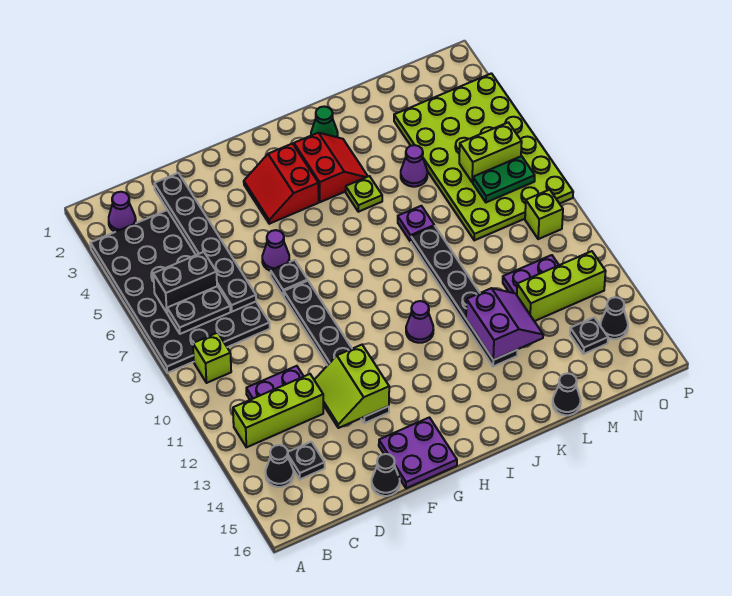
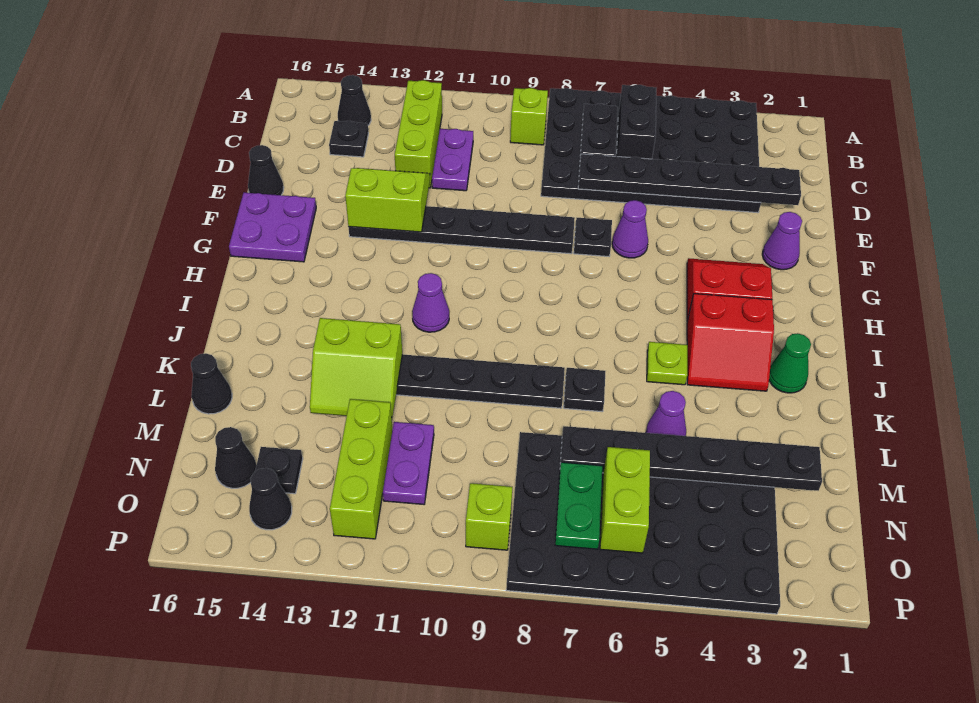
purple 1x1 cone [109,192,136,232] -> purple 1x1 cone moved to [762,212,802,270]
purple 1x1 plate [398,206,434,242] -> black 1x1 plate [564,368,605,412]
purple 2x2 slope [466,288,543,360] -> lime 2x2 slope [310,318,402,417]
none -> black 1x6 plate [560,426,822,491]
lime 4x6 plate [394,73,573,240] -> black 4x6 plate [506,432,780,614]
none -> black 1x1 cone [215,427,256,488]

